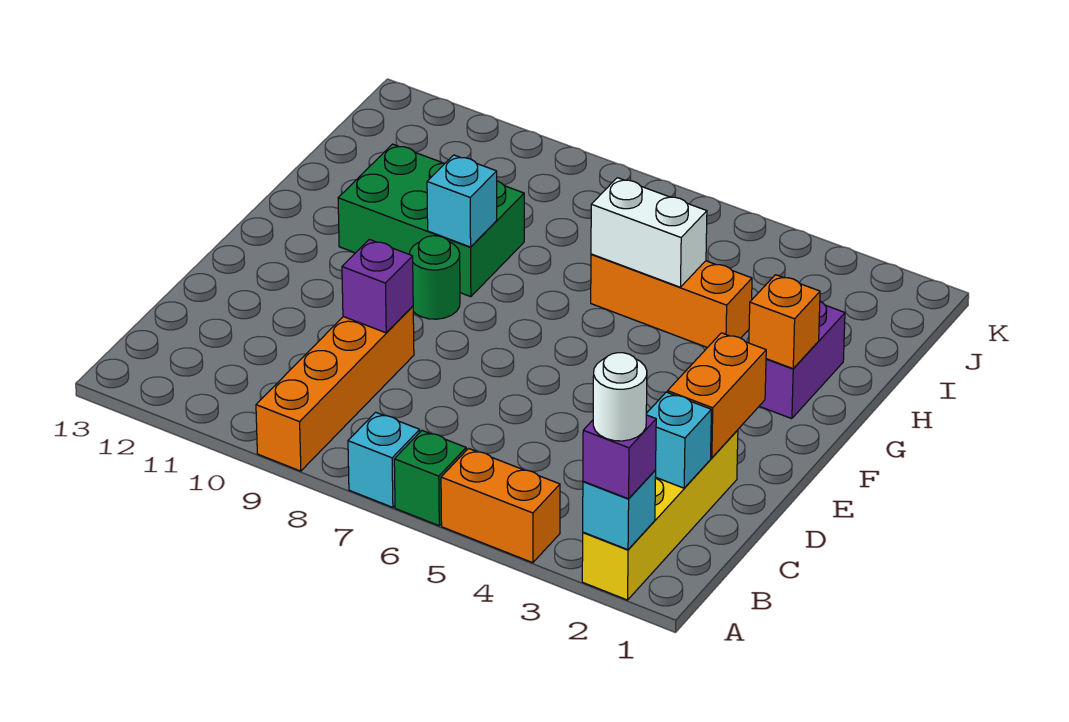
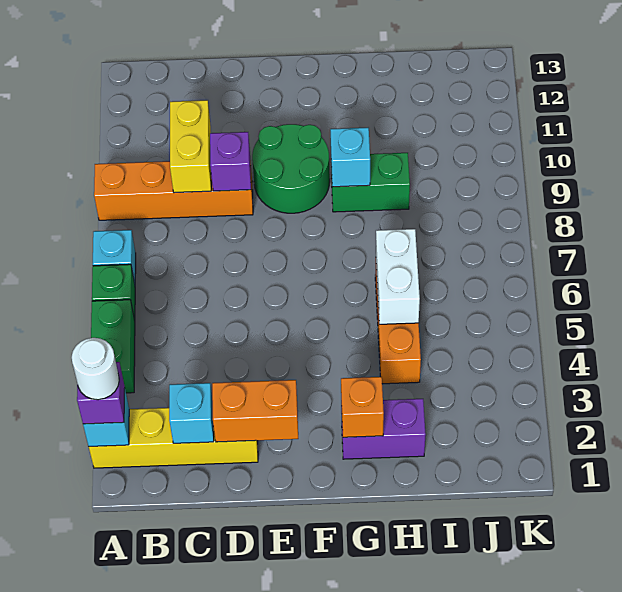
orange 1x2 brick [441,449,560,563] -> green 1x2 brick [91,300,135,393]
none -> yellow 1x2 brick [170,100,211,193]
green 1x1 round brick [409,236,460,319] -> green 2x2 round brick [252,124,330,213]
green 2x3 brick [338,144,524,297] -> green 1x2 brick [331,153,410,212]

